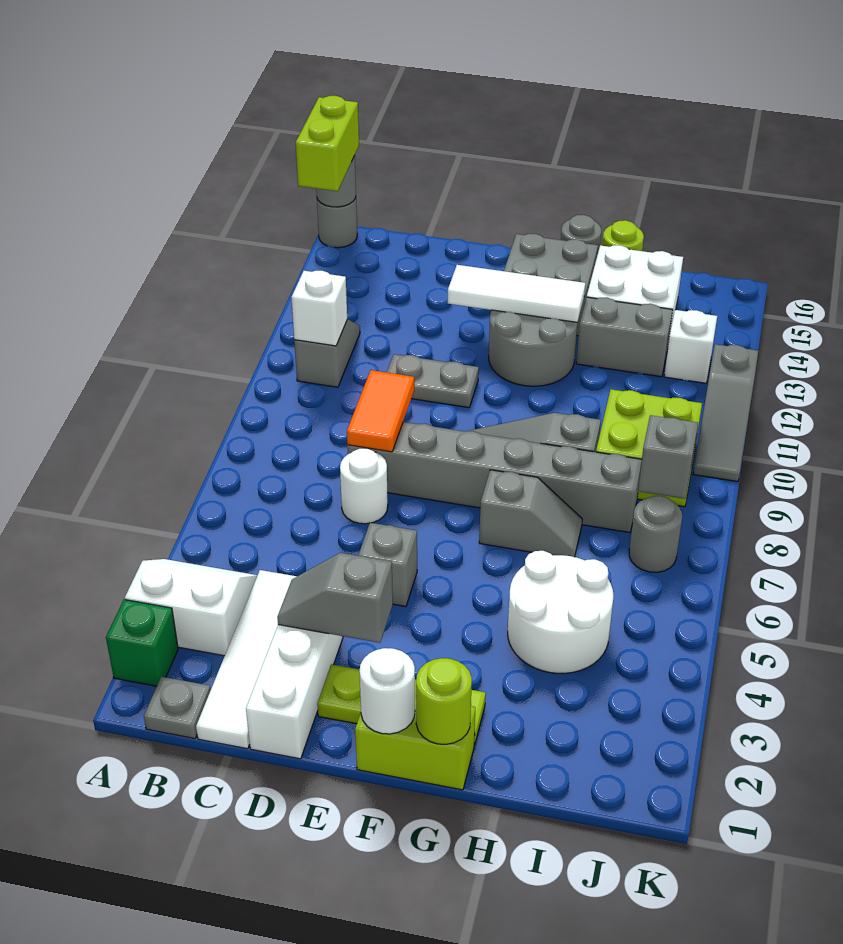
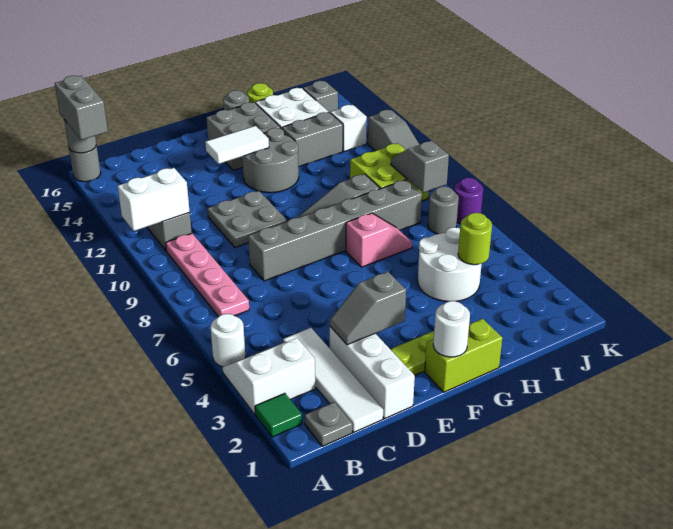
green 1x1 brick [106,600,178,686] -> green 1x1 tile [255,393,302,437]
lime 1x2 brick [296,96,359,191] -> grey 1x2 brick [55,75,108,140]
none -> pink 1x4 plate [166,233,249,317]
white 1x1 brick [291,271,347,346] -> white 1x2 brick [118,168,190,231]
white 1x1 round brick [340,449,388,524] -> white 1x1 round brick moved to [211,314,245,367]
orange 1x2 tile [347,370,414,452] -> none
grey 1x2 plate [387,354,479,408] -> grey 2x2 plate [207,191,287,248]
grey 1x1 brick [358,523,417,607] -> grey 1x1 brick moved to [303,81,338,112]
white 1x3 tile [448,265,585,322] -> white 1x2 tile [205,126,269,164]
lime 1x1 round brick [416,658,472,744] -> lime 1x1 round brick moved to [458,213,492,265]
grey 1x2 slope [479,470,582,557] -> pink 1x2 slope [346,213,412,267]
none -> purple 1x1 round brick [454,178,483,224]

